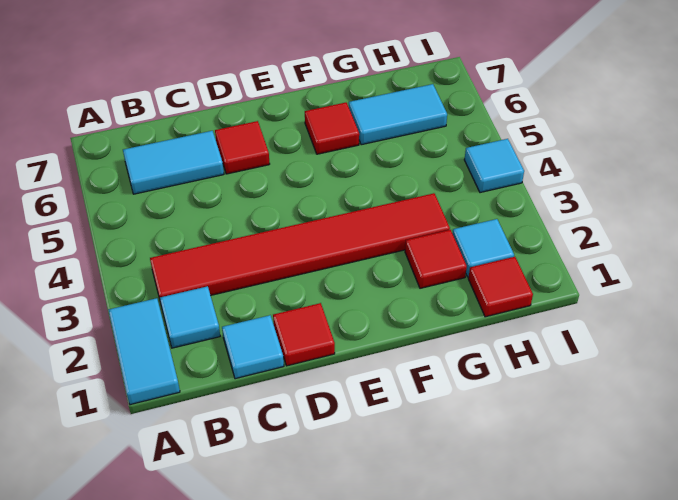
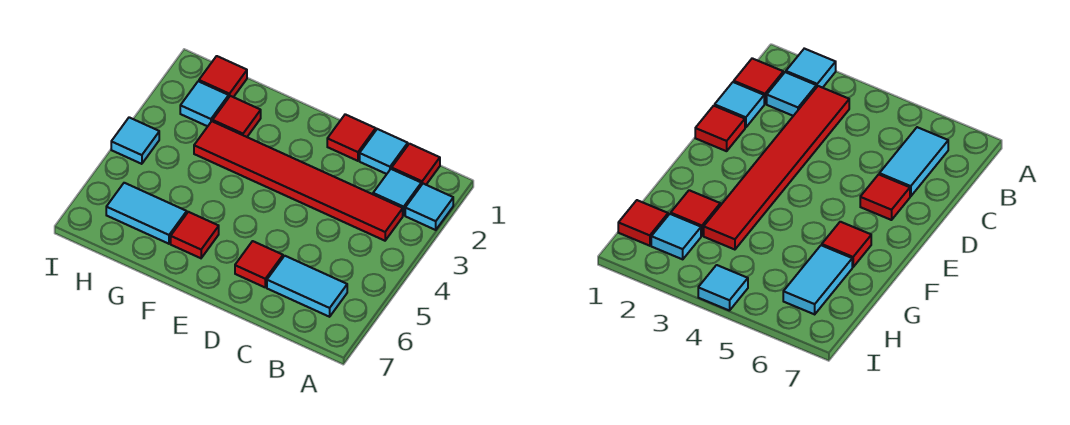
cyan 1x2 tile [109,298,180,405] -> cyan 1x1 tile [405,184,453,230]
none -> red 1x1 tile [392,144,440,185]

